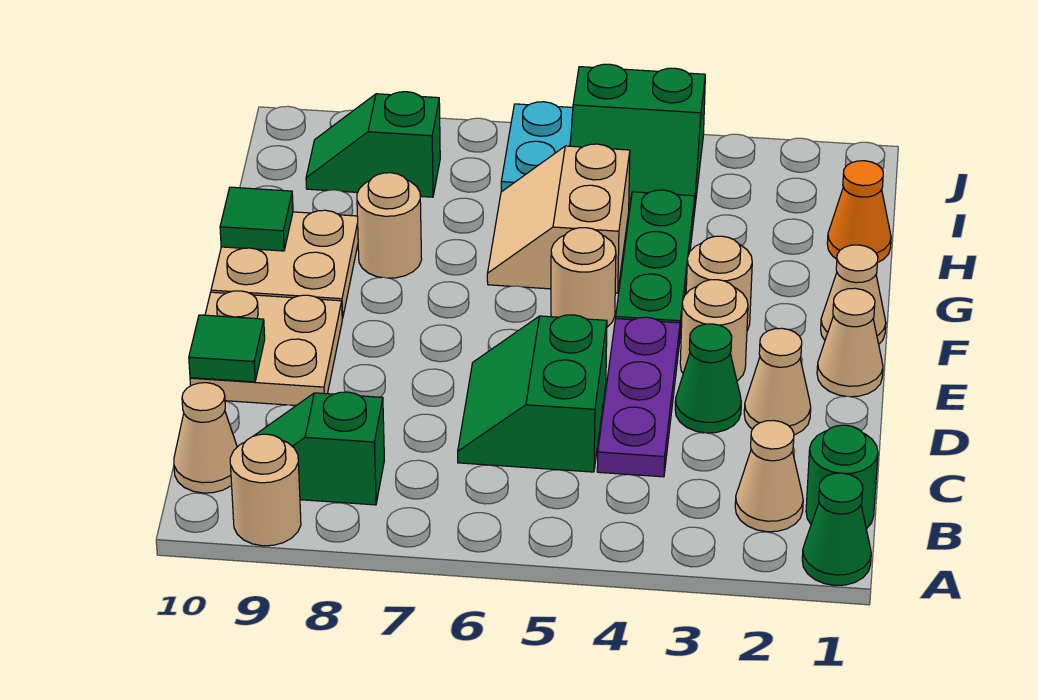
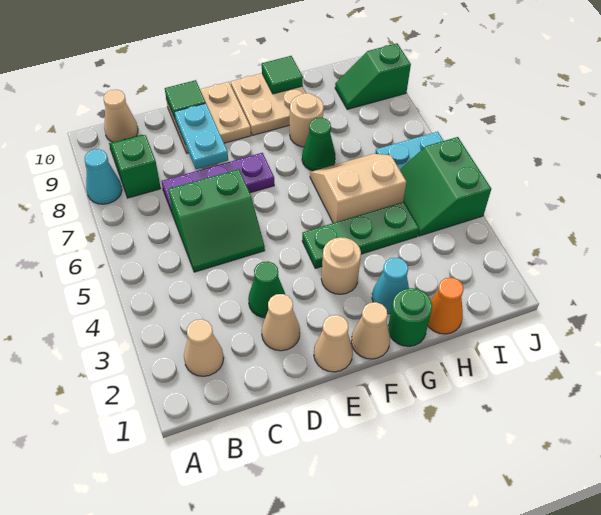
green 1x1 cone [802,473,871,585] -> green 1x1 cone moved to [302,118,335,171]
none -> cyan 1x1 cone [85,149,122,204]
tan 1x1 round brick [230,434,301,546] -> none
green 1x1 round brick [806,425,878,529] -> green 1x1 round brick moved to [388,288,432,346]
purple 1x3 plate [597,317,680,477] -> purple 1x3 plate moved to [161,153,274,214]
green 2x2 slope [458,315,607,472] -> green 2x2 slope turned to [168,169,265,272]
none -> cyan 1x2 plate [174,103,228,169]
tan 1x1 round brick [680,280,748,381] -> none
tan 1x1 round brick [551,228,616,327] -> none
none -> cyan 1x1 cone [372,258,409,314]
green 1x2 slope [306,92,440,197] -> green 1x2 slope turned to [335,43,411,109]

